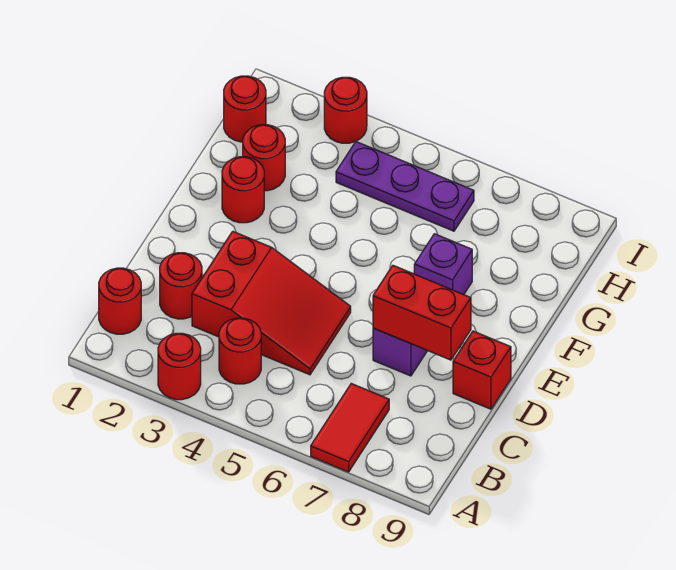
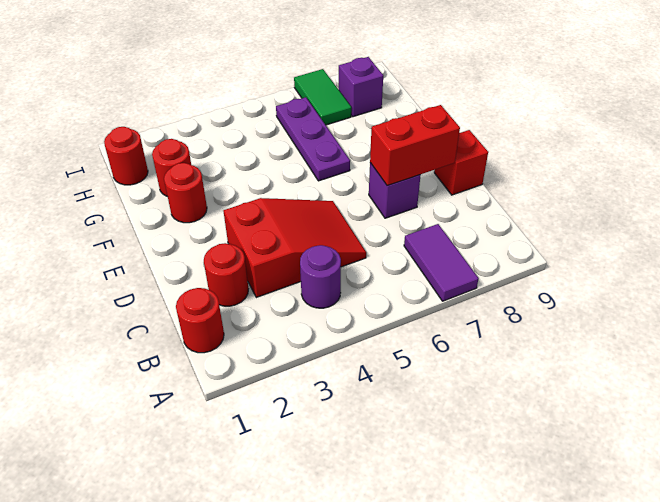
red 1x1 round brick [158,333,201,400] -> none
red 1x2 tile [311,384,389,472] -> purple 1x2 tile [404,224,479,301]
red 1x1 round brick [219,318,261,384] -> purple 1x1 round brick [300,245,341,308]
purple 1x1 brick [414,234,472,295] -> purple 1x1 brick moved to [339,57,383,117]
purple 1x3 plate [336,142,474,231] -> purple 1x3 plate turned to [276,97,350,181]
none -> green 1x2 tile [294,69,351,125]
red 1x1 round brick [324,77,367,143] -> none

